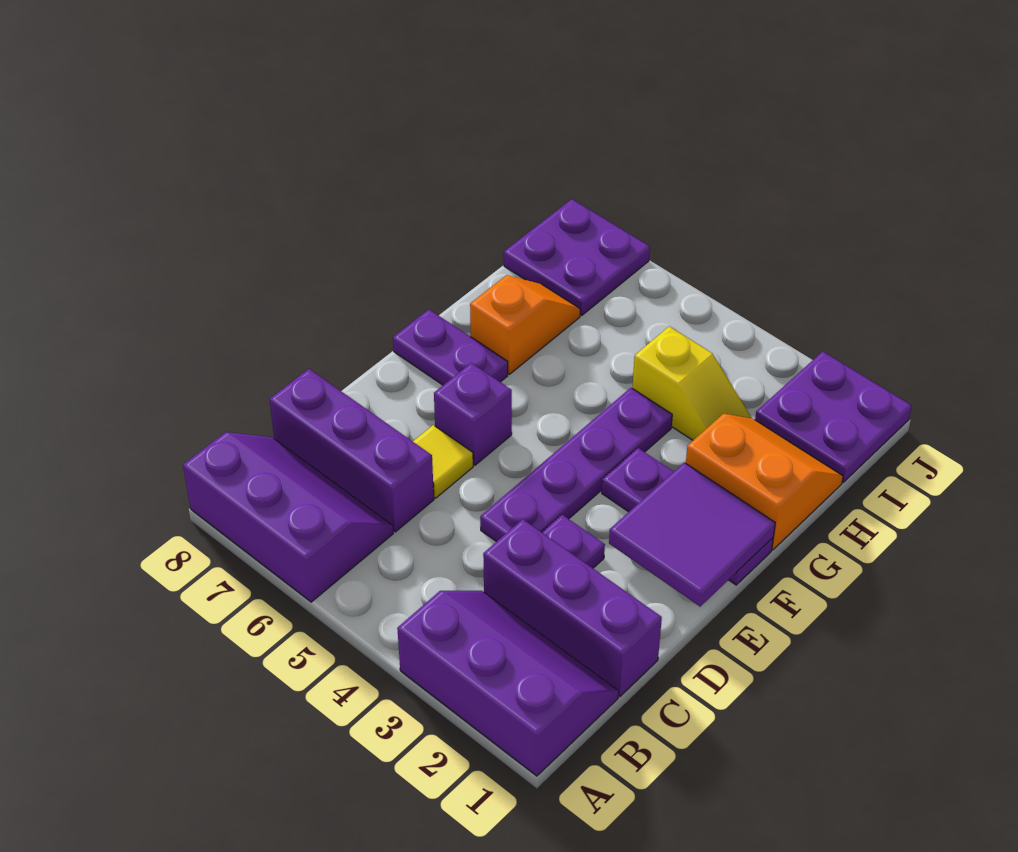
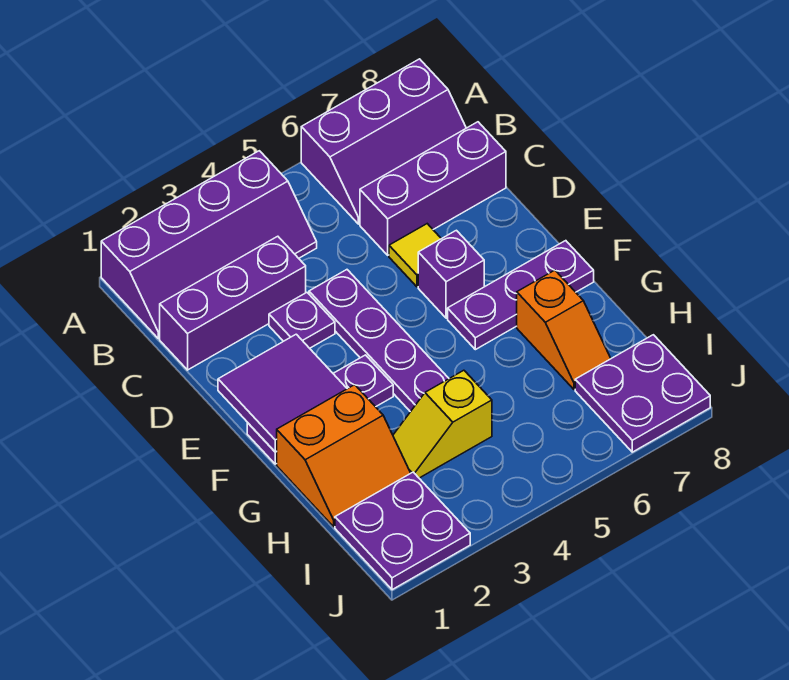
purple 2x3 slope [397,591,619,776] -> purple 2x4 slope [101,151,317,339]
purple 1x2 plate [393,310,508,385] -> purple 1x3 plate [448,241,594,350]

